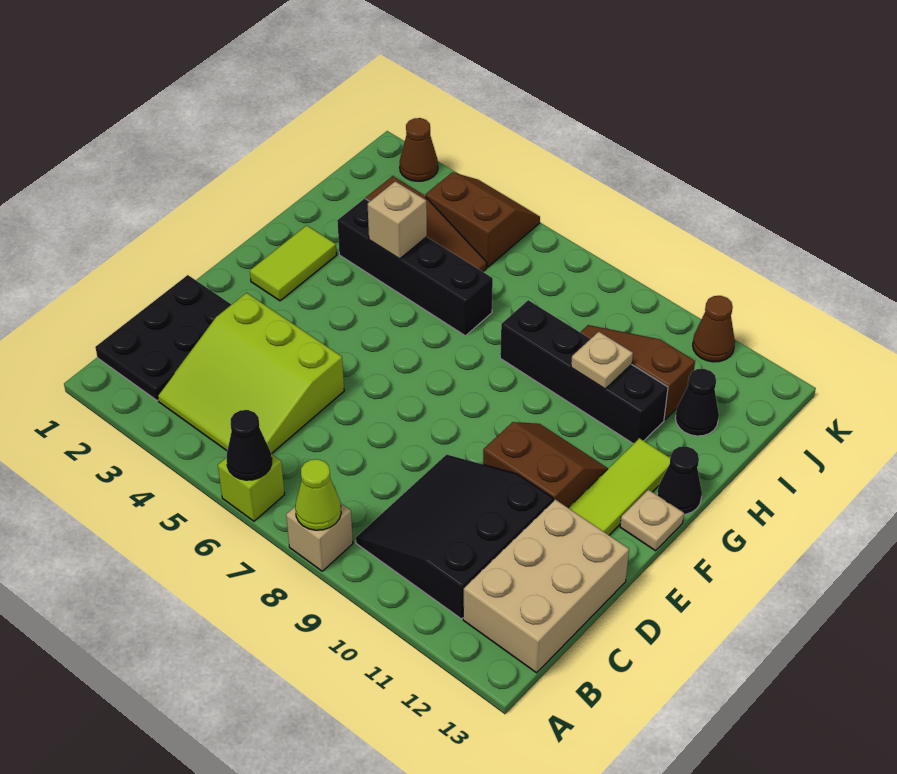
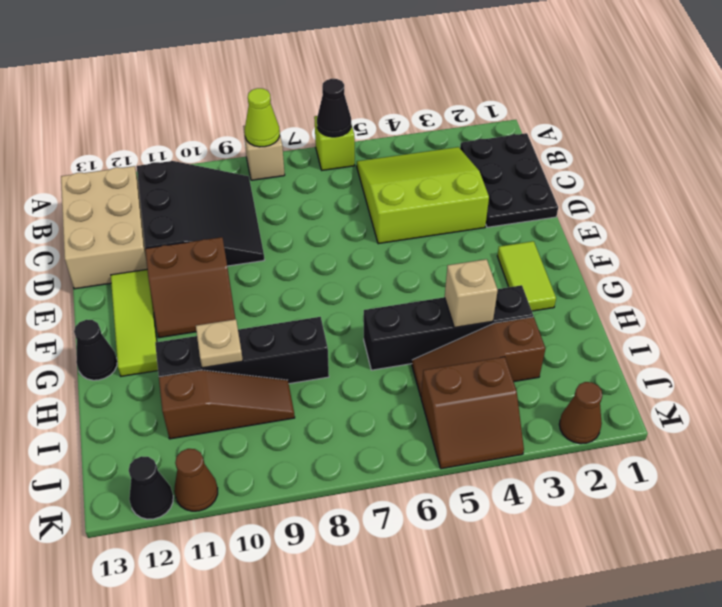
tan 1x1 plate [620,490,684,551] -> none
black 1x1 cone [675,369,719,436] -> black 1x1 cone moved to [129,456,173,519]

